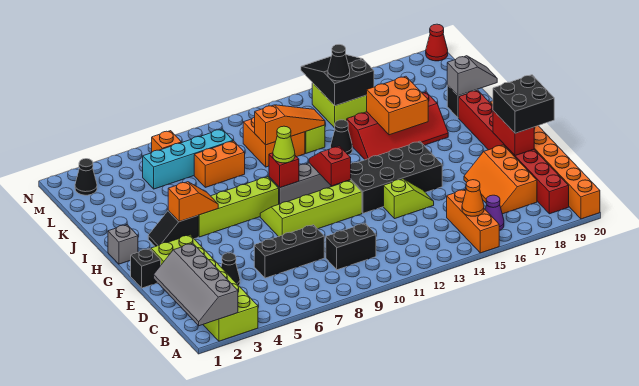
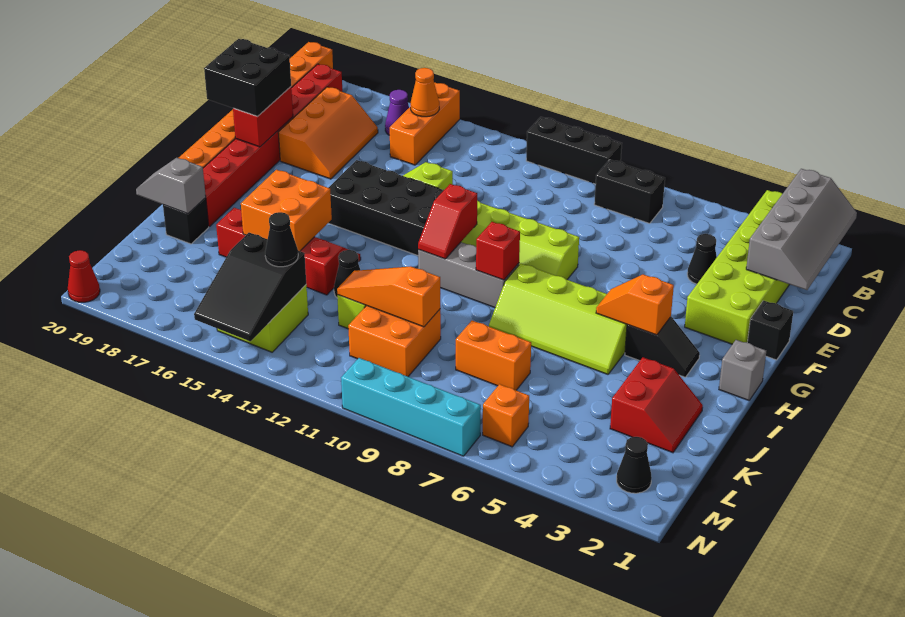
black 1x2 brick [326,223,376,270] -> black 1x2 brick moved to [594,160,665,223]
black 1x3 brick [254,225,324,278] -> black 1x3 brick moved to [526,117,622,184]
lime 1x1 cone [273,126,295,163] -> none
none -> red 2x2 slope [610,357,703,453]
cyan 1x4 brick [143,129,233,189] -> cyan 1x4 brick moved to [341,358,481,456]

